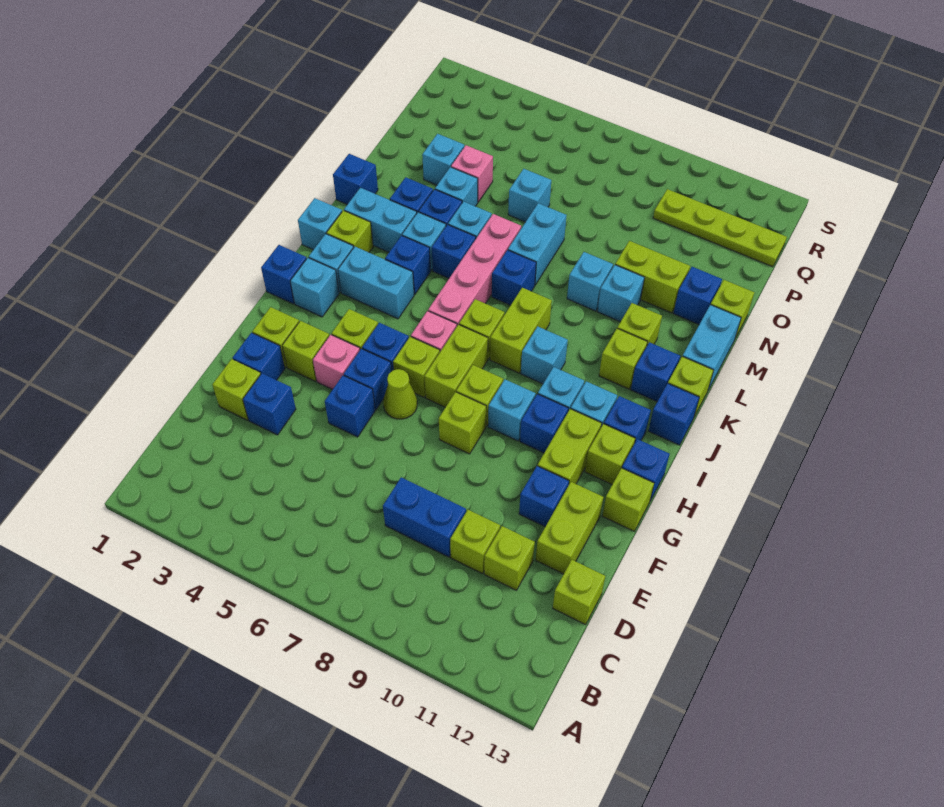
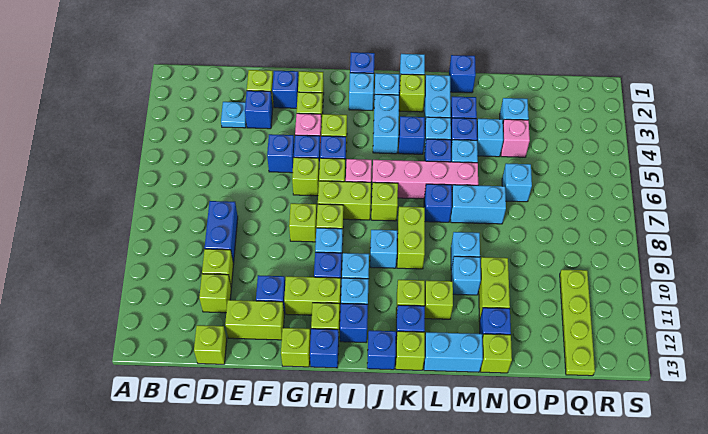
none -> cyan 1x1 plate [221,102,246,128]
lime 1x1 cone [383,369,417,419] -> lime 1x1 brick [292,157,319,196]
lime 1x2 brick [490,288,552,373] -> lime 1x2 brick turned to [397,207,425,269]

